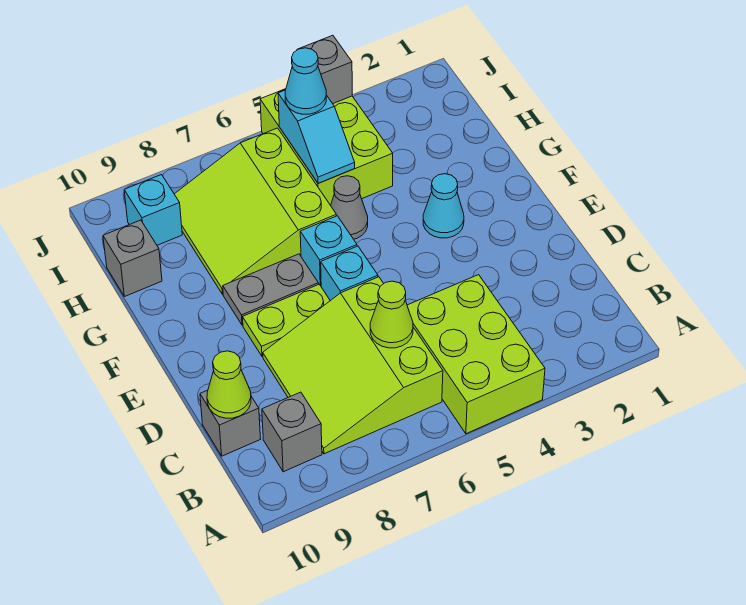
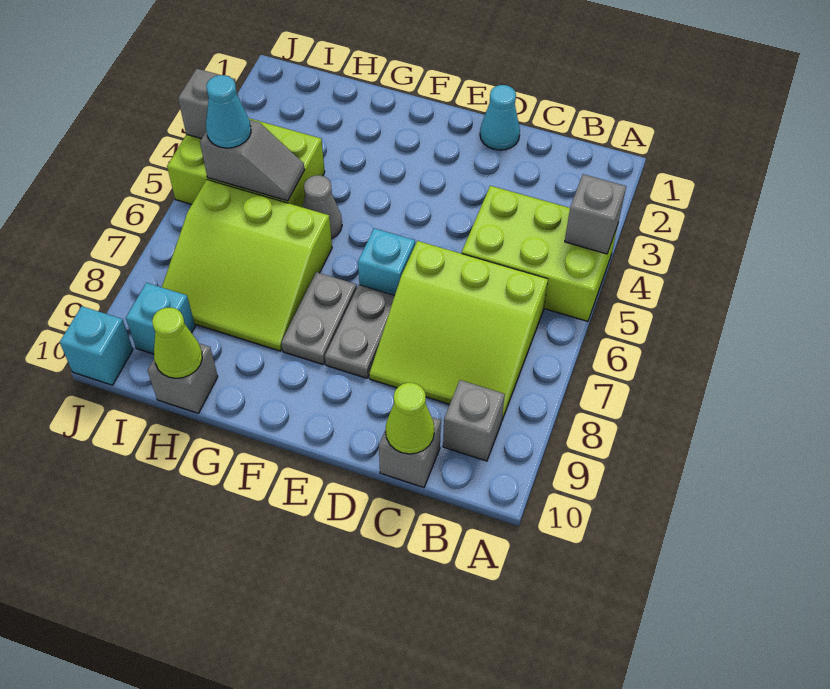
none -> grey 1x1 brick [565,174,626,254]
lime 1x1 cone [370,281,413,348] -> lime 1x1 cone moved to [152,308,202,378]
lime 1x2 plate [243,284,330,357] -> grey 1x2 plate [325,285,395,378]
cyan 1x1 cone [423,174,464,238] -> cyan 1x1 cone moved to [480,85,520,150]
cyan 1x1 brick [300,216,357,286] -> cyan 1x1 brick moved to [60,306,133,385]
cyan 1x2 slope [278,90,355,183] -> grey 1x2 slope [200,120,305,201]

